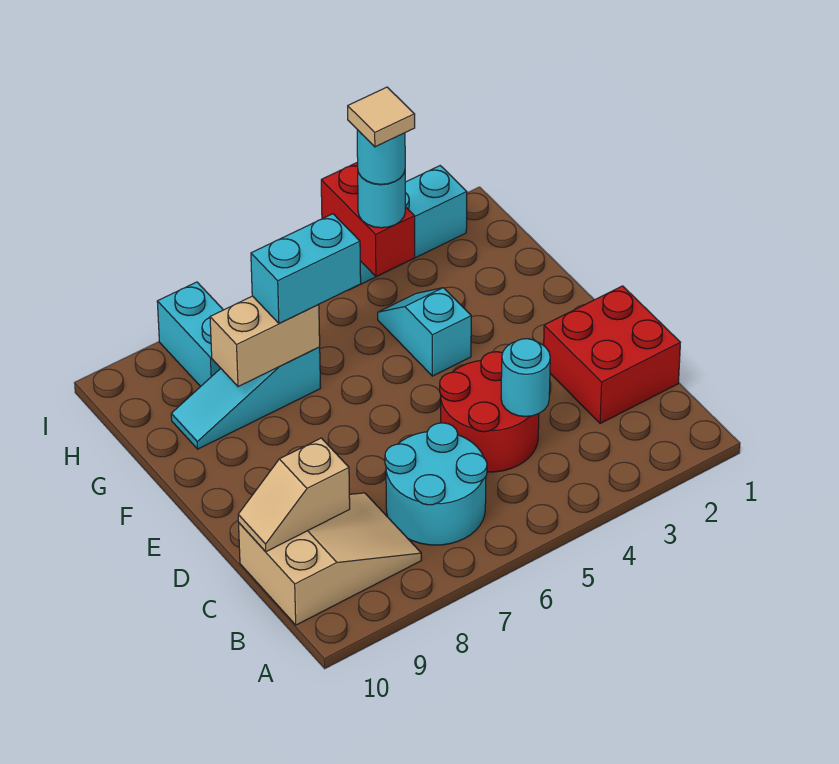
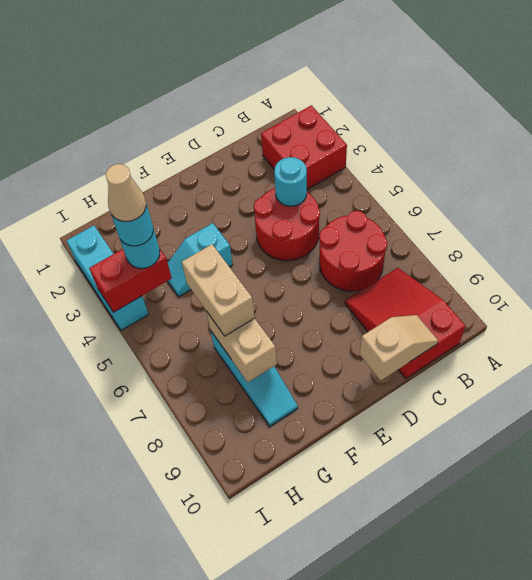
cyan 2x2 round brick [385,423,487,545] -> red 2x2 round brick [319,211,387,291]
tan 2x3 slope [239,493,421,625] -> red 2x3 slope [345,268,466,379]
red 2x2 brick [544,286,680,423] -> red 2x2 brick moved to [261,105,347,189]
tan 1x2 slope [238,438,350,552] -> tan 1x2 slope turned to [360,315,438,381]
cyan 1x2 brick [251,214,361,323] -> tan 1x2 brick [182,244,255,336]
tan 1x1 tile [348,87,415,147] -> tan 1x1 cone [106,164,146,222]
cyan 1x2 brick [157,282,223,386] -> none

